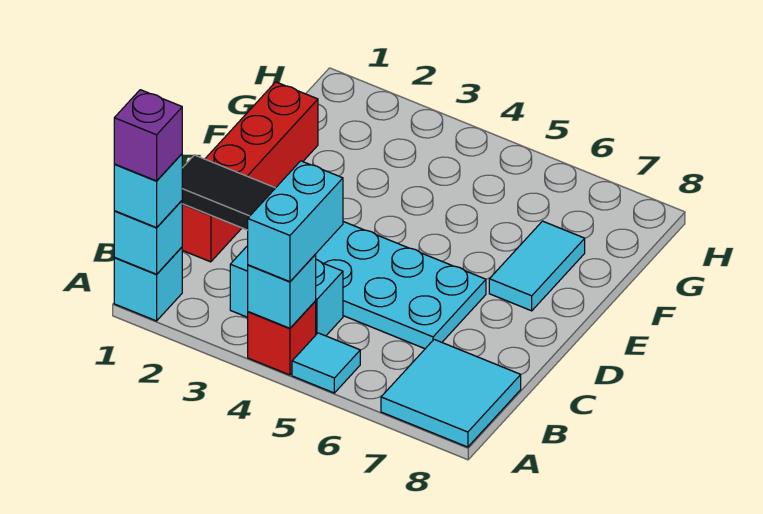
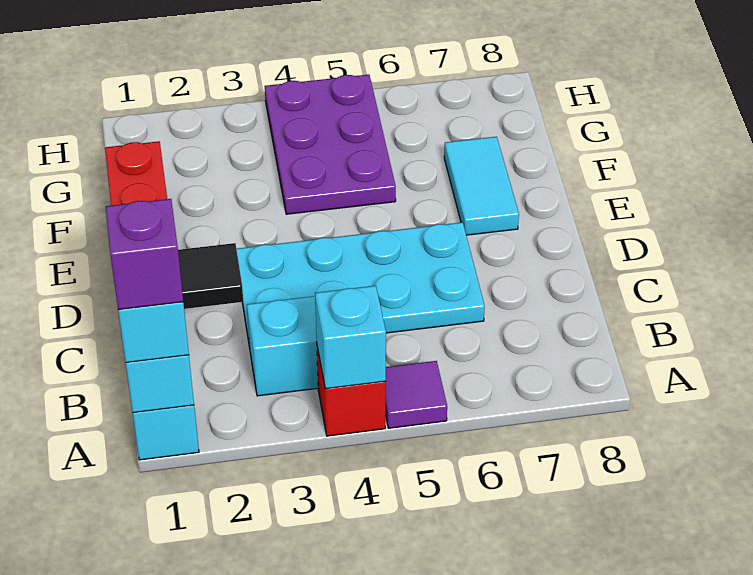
cyan 1x2 brick [248,161,343,282] -> none
cyan 1x1 tile [292,333,360,393] -> purple 1x1 tile [385,361,447,428]
cyan 2x2 tile [381,339,521,447] -> none
none -> purple 2x3 plate [265,75,396,214]

